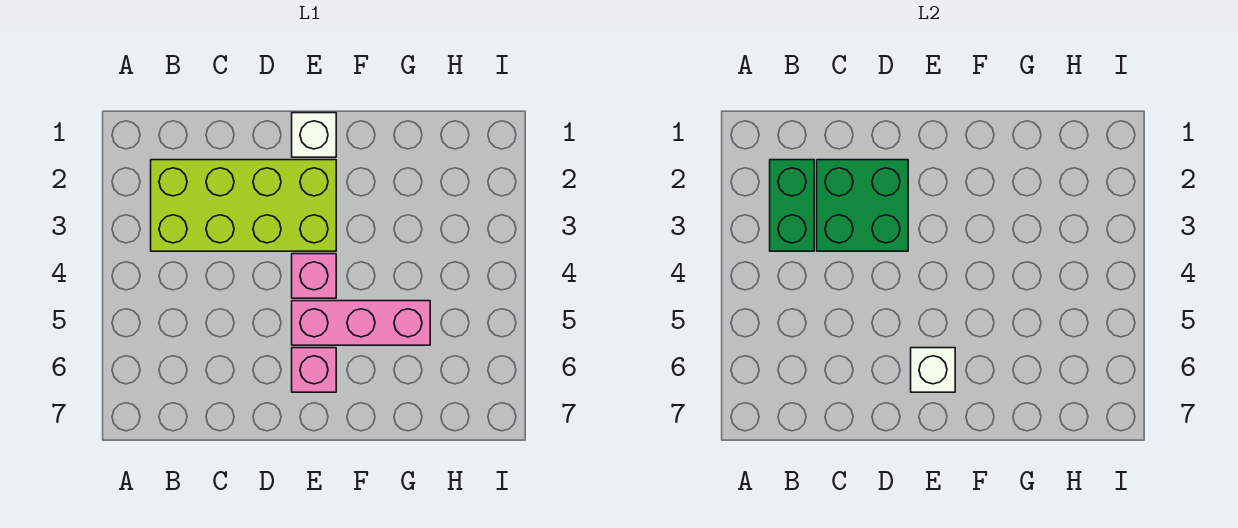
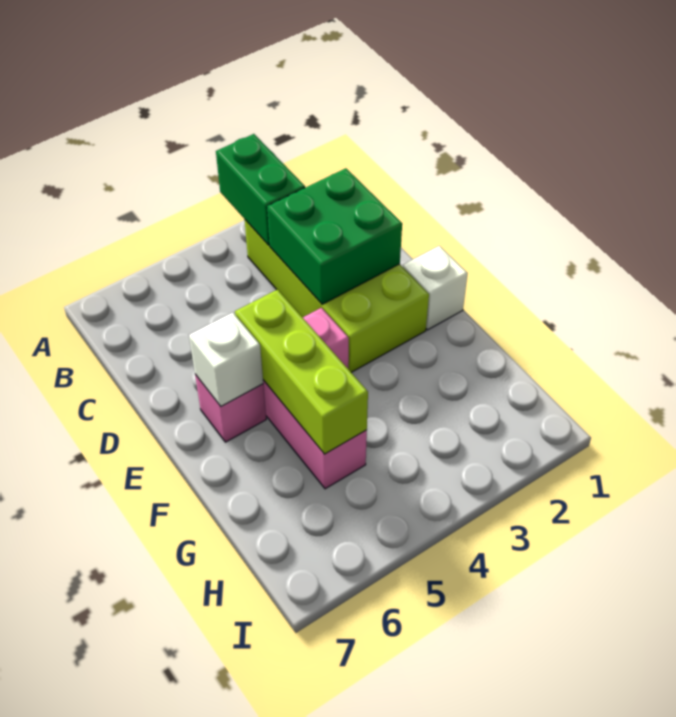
green 1x2 brick [770,160,814,251] -> green 1x2 brick turned to [216,134,305,245]
none -> lime 1x3 brick [235,290,368,454]

